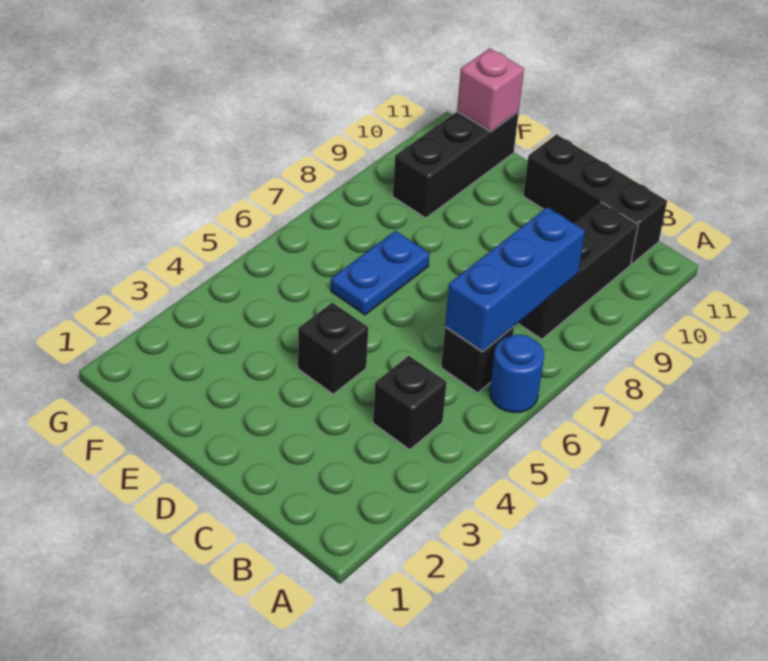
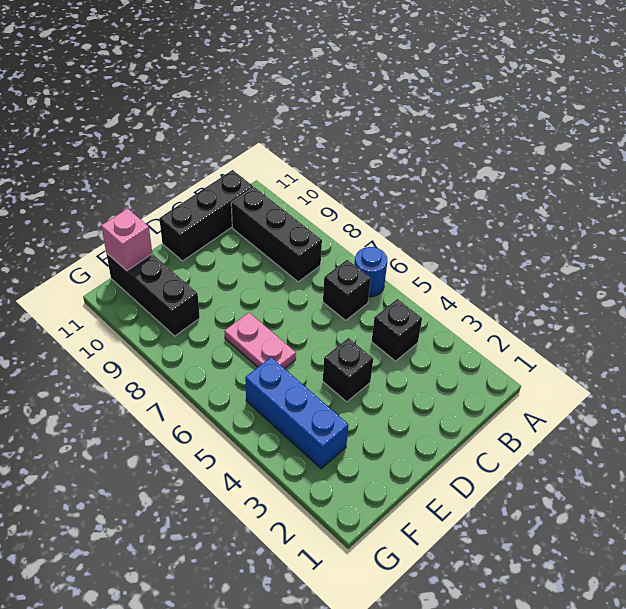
blue 1x3 brick [445,207,585,352] -> blue 1x3 brick moved to [245,357,348,469]
blue 1x2 plate [331,231,430,315] -> pink 1x2 plate [224,313,296,369]

